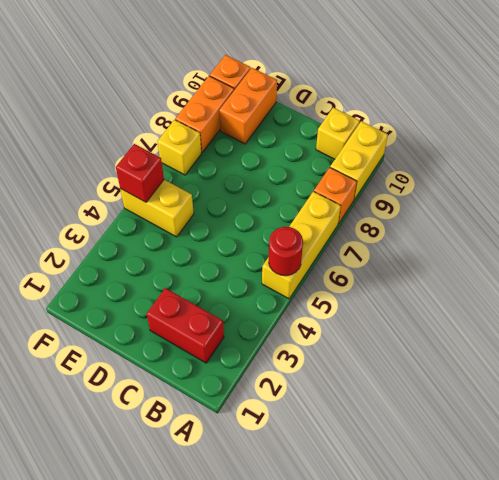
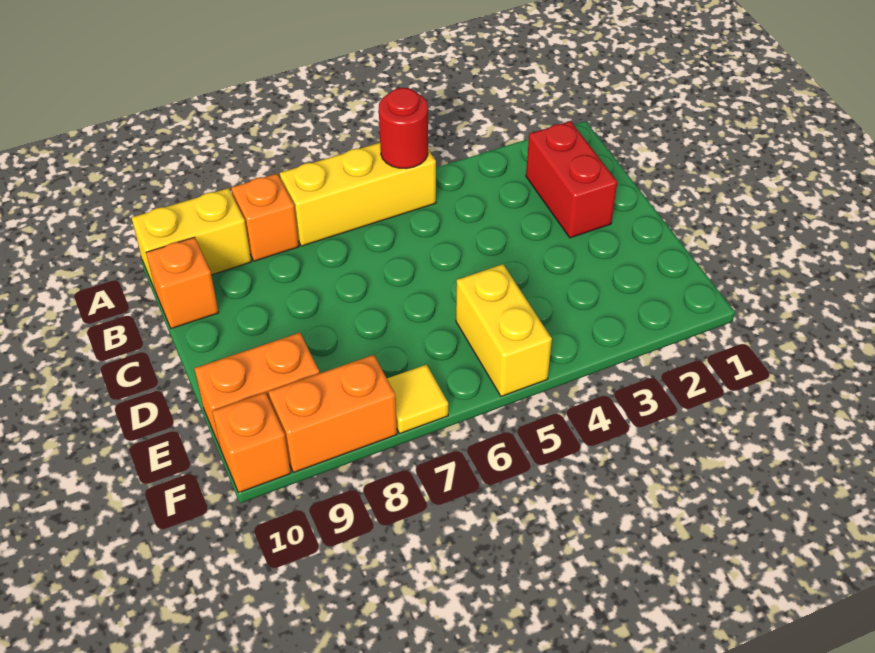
yellow 1x1 brick [316,108,360,159] -> orange 1x1 brick [146,237,219,329]
red 1x1 brick [116,144,164,202] -> none
yellow 1x1 brick [157,120,202,175] -> yellow 1x1 tile [387,365,448,433]

